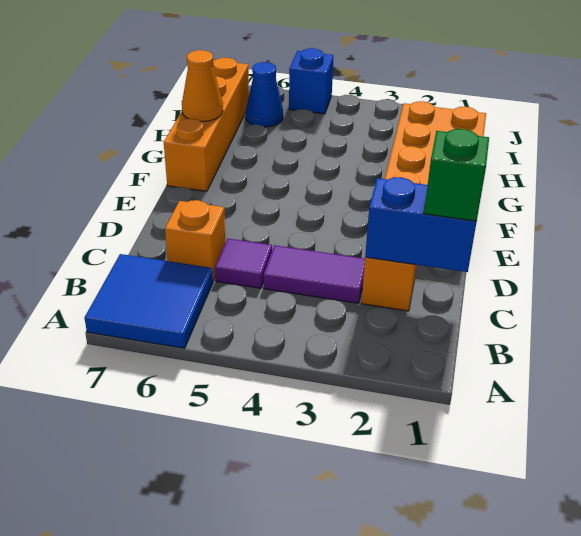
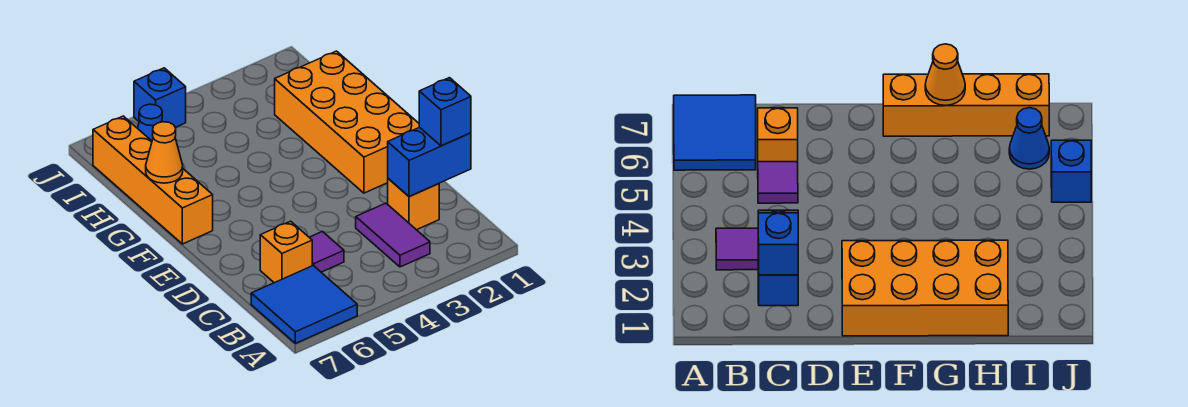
green 1x1 brick [424,129,489,221] -> blue 1x1 brick [419,78,471,146]
purple 1x2 tile [264,245,365,303] -> purple 1x2 tile turned to [356,203,430,267]

